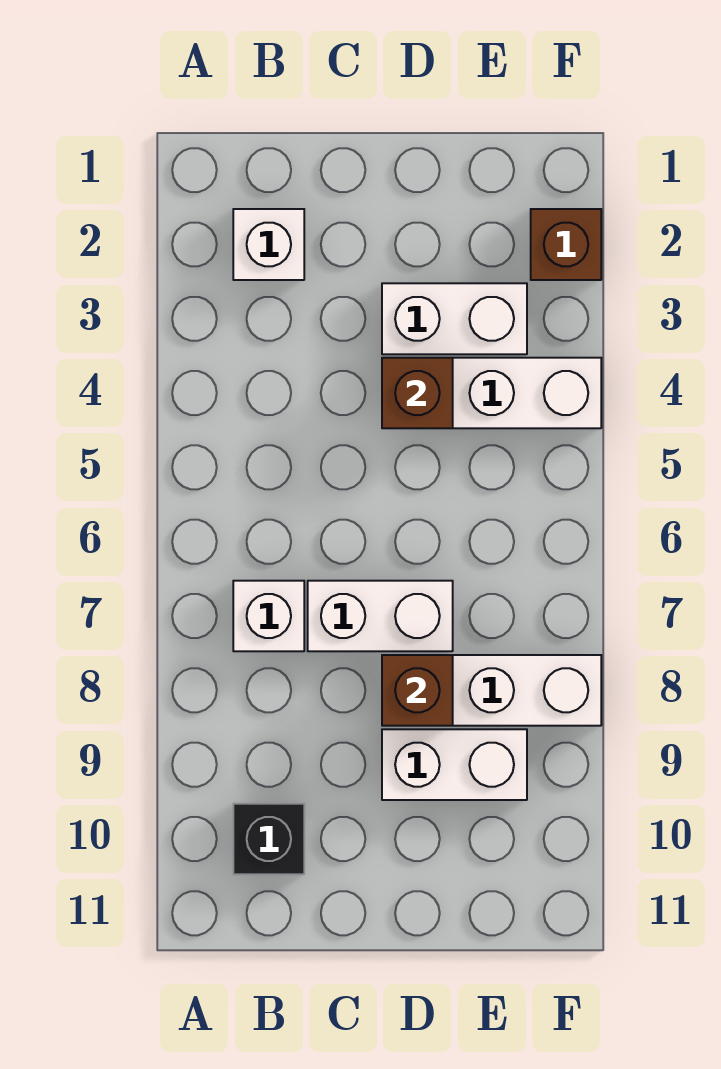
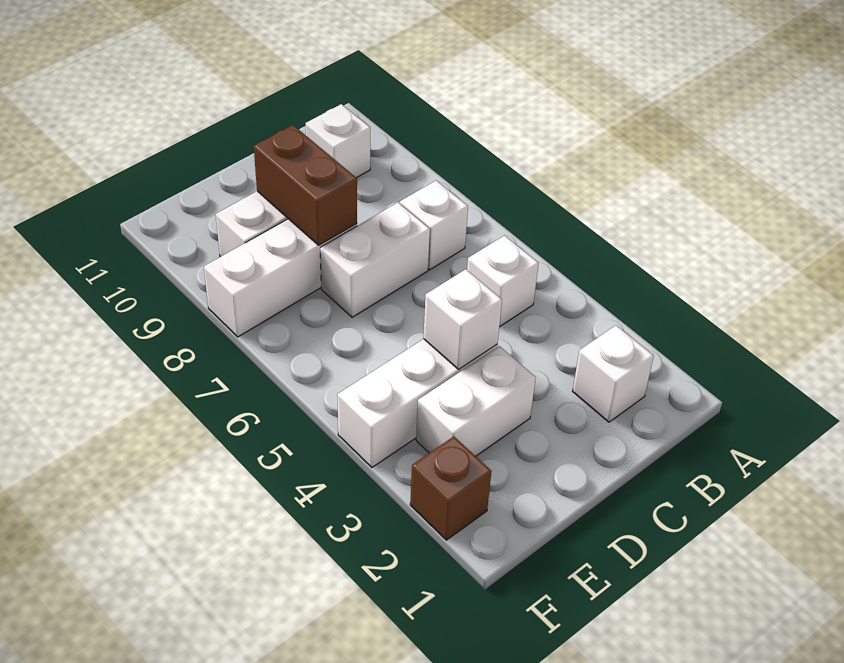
none -> white 1x1 brick [467,236,539,327]
black 1x1 brick [233,804,304,874] -> white 1x1 brick [306,104,370,178]
brown 1x1 brick [382,358,453,428] -> white 1x1 brick [423,269,502,369]
brown 1x1 brick [382,655,453,726] -> brown 1x2 brick [254,125,357,245]

